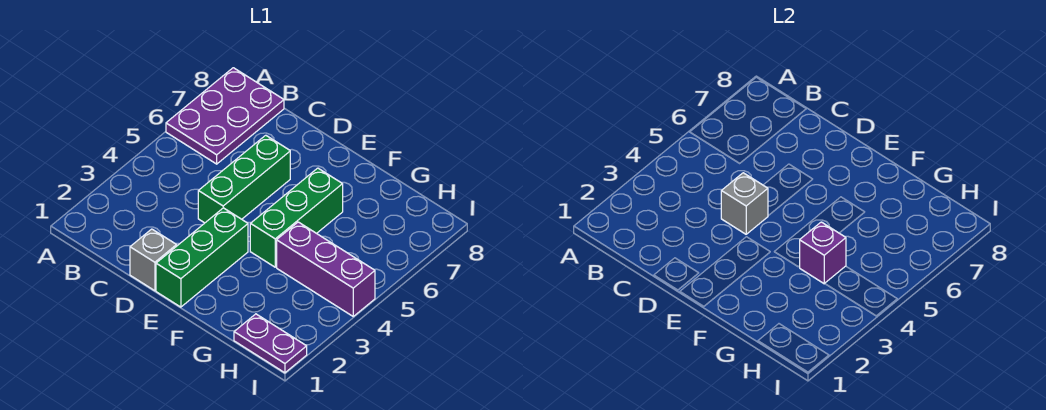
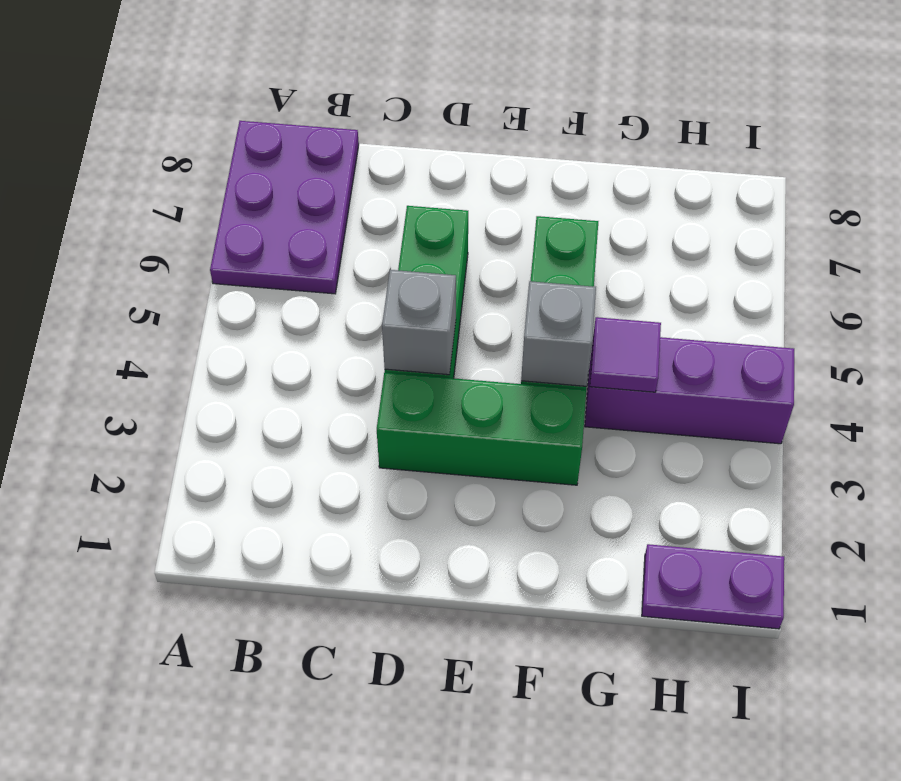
grey 1x1 brick [130,229,177,291] -> grey 1x1 brick moved to [521,281,596,386]
green 1x3 brick [156,208,248,307] -> green 1x3 brick turned to [377,373,586,485]
purple 1x1 brick [800,222,846,284] -> purple 1x1 tile [590,317,661,392]

